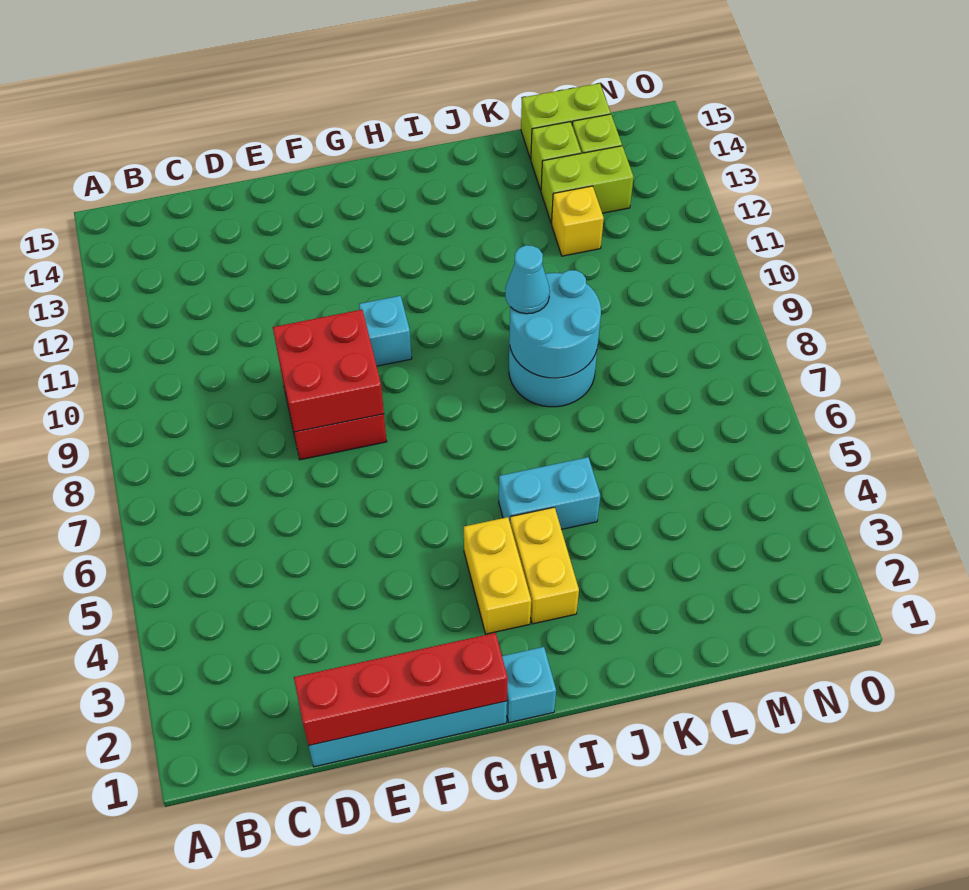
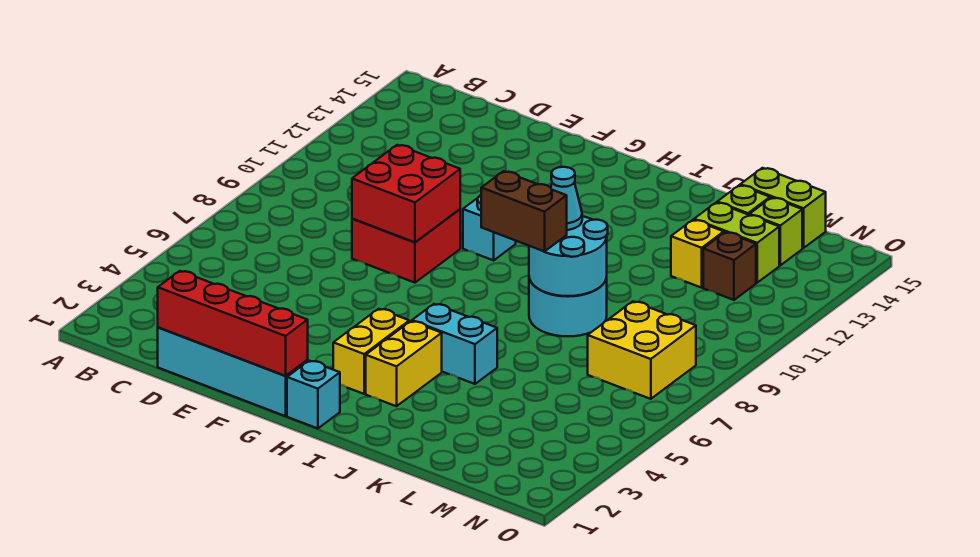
none -> brown 1x2 brick [481,171,567,252]
none -> yellow 2x2 brick [588,301,696,399]
none -> brown 1x1 brick [703,232,756,300]

